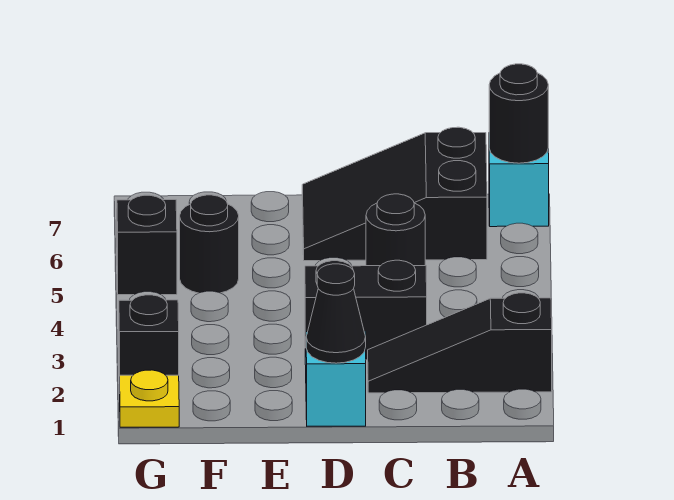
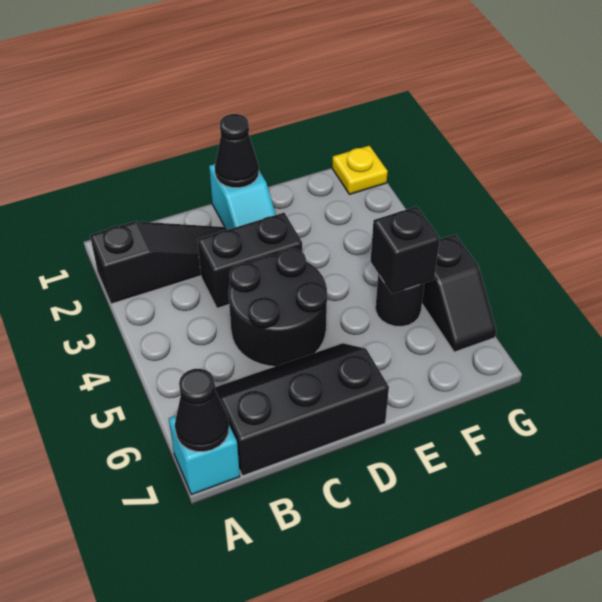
black 1x1 round brick [489,64,548,163] -> black 1x1 cone [175,369,229,452]
black 2x3 slope [302,127,487,261] -> black 2x3 slope turned to [215,343,389,476]
black 1x1 round brick [366,194,425,266] -> black 2x2 round brick [229,248,327,367]
black 1x1 brick [119,295,179,393] -> black 1x1 brick moved to [371,206,440,294]

